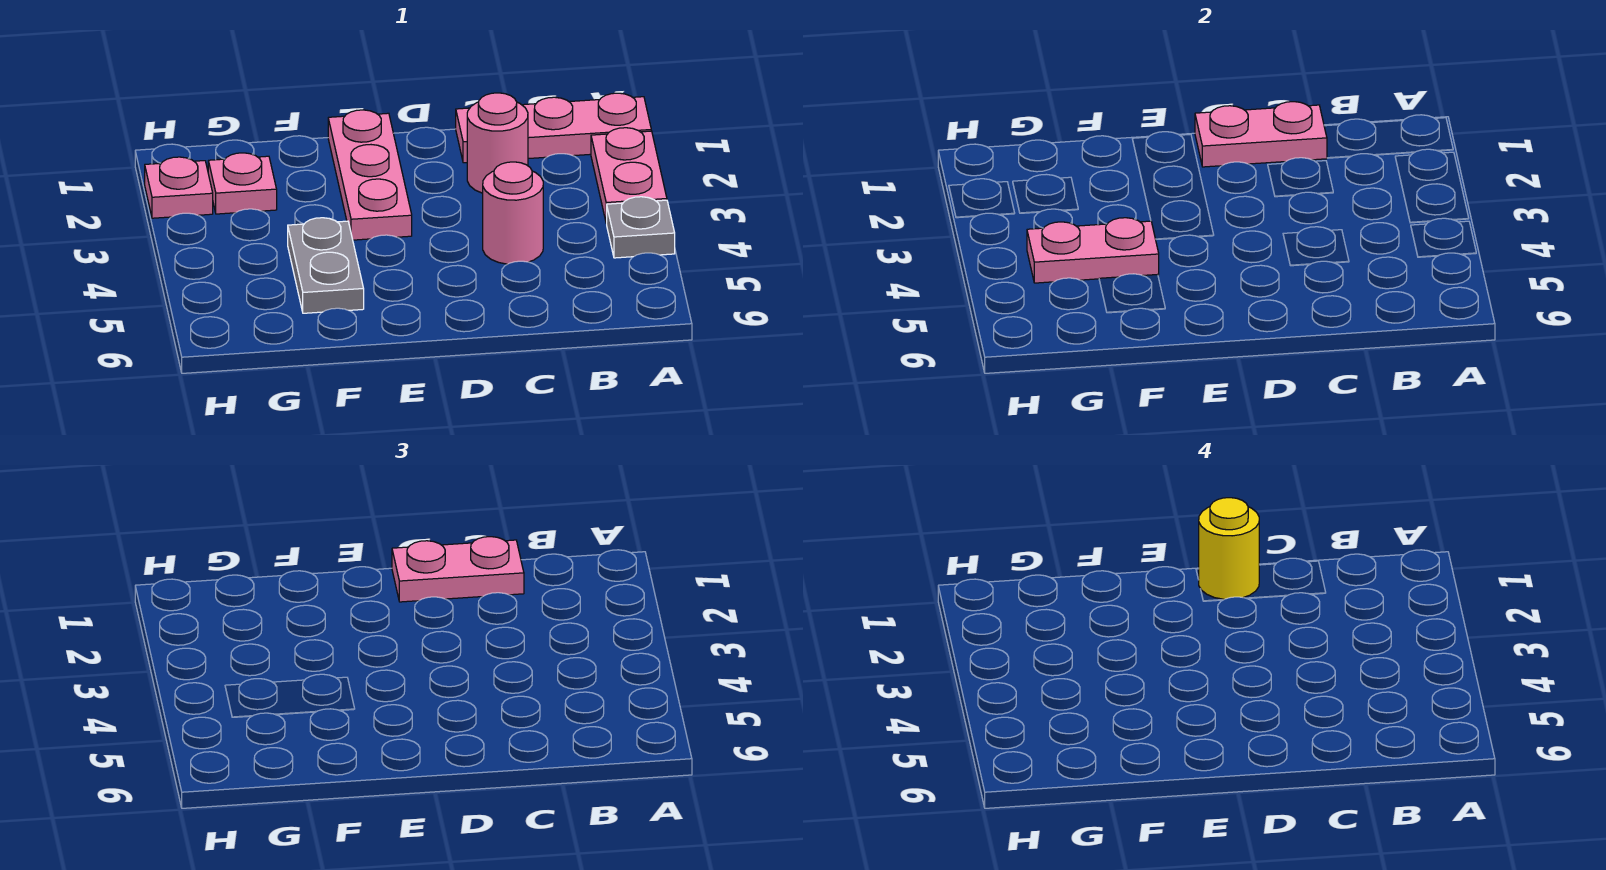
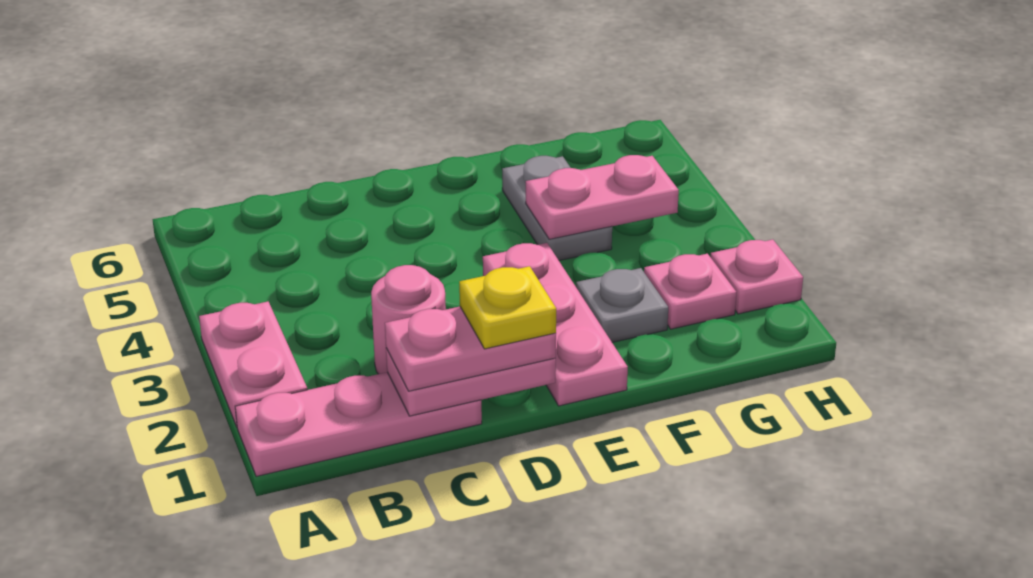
grey 1x1 plate [607,197,675,258] -> grey 1x1 plate moved to [576,268,668,342]
pink 1x1 round brick [483,162,543,264] -> none
yellow 1x1 round brick [1198,498,1259,599] -> yellow 1x1 plate [459,266,556,349]

